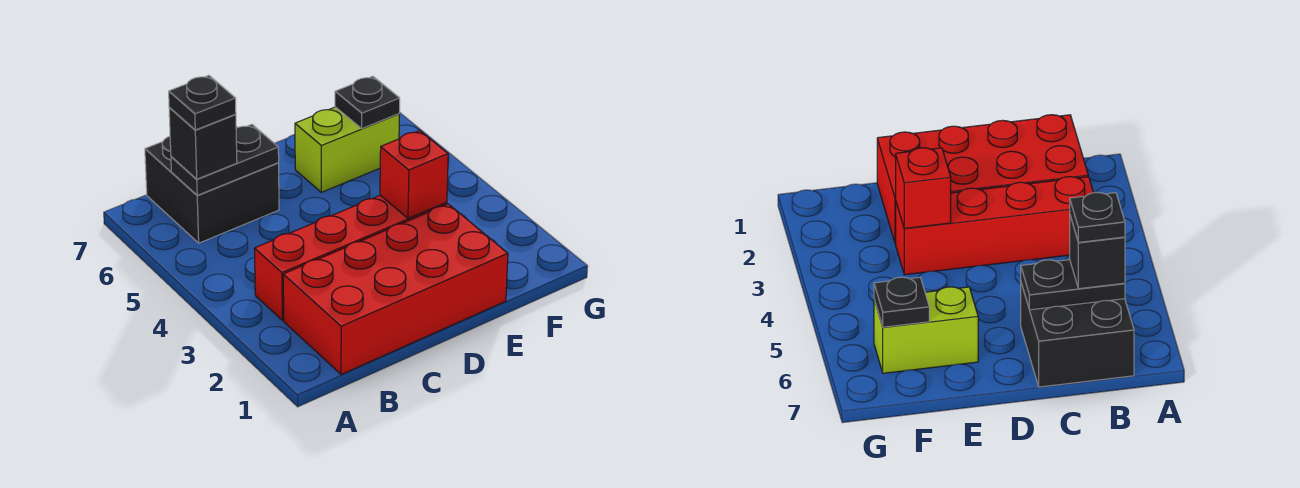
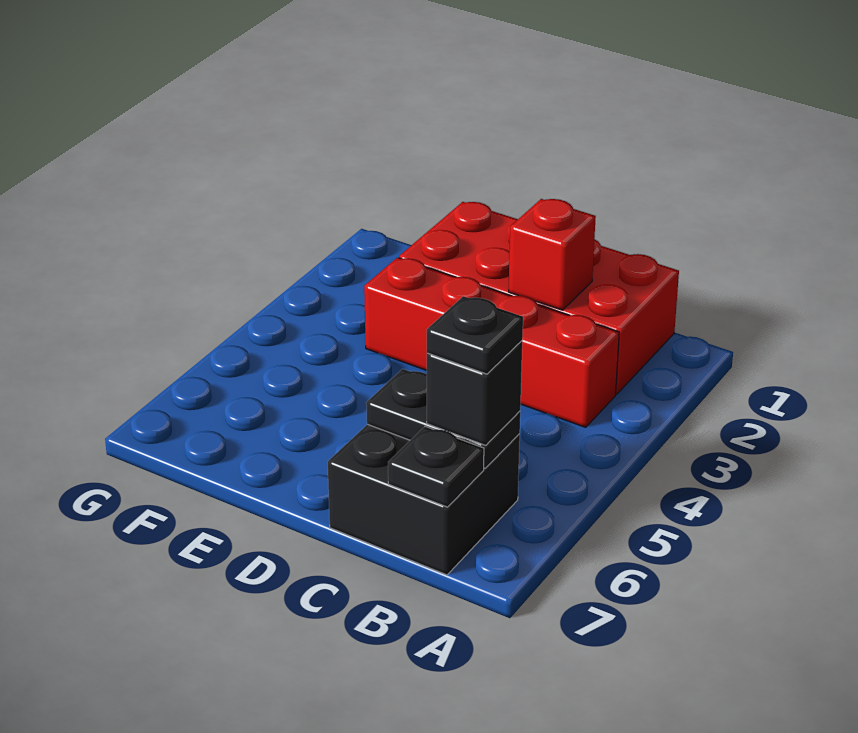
red 1x1 brick [380,130,448,218] -> red 1x1 brick moved to [509,199,596,310]
lime 1x2 brick [295,107,399,192] -> none
black 1x1 plate [335,76,400,128] -> black 1x1 plate moved to [388,426,484,507]

